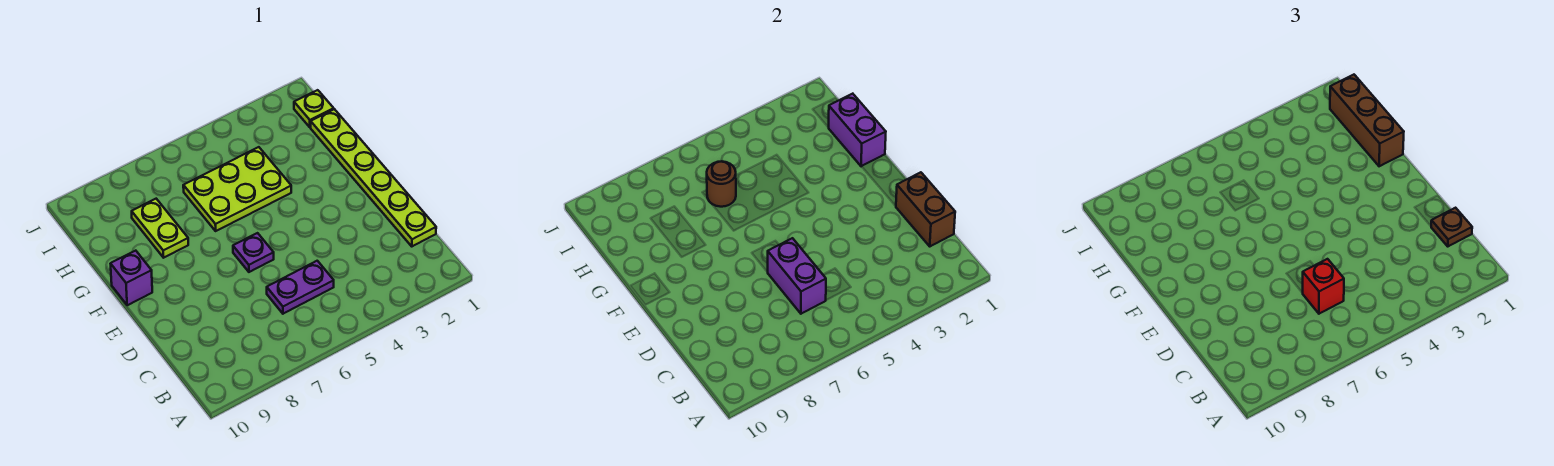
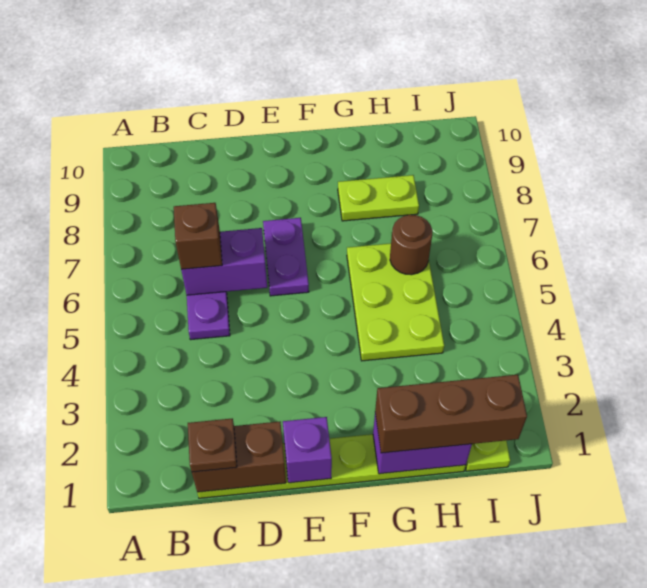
red 1x1 brick [1303,259,1344,314] -> brown 1x1 brick [174,203,222,270]
purple 1x1 plate [233,233,274,272] -> purple 1x2 plate [263,218,309,296]
purple 1x1 brick [111,251,152,305] -> purple 1x1 brick moved to [283,417,332,483]

